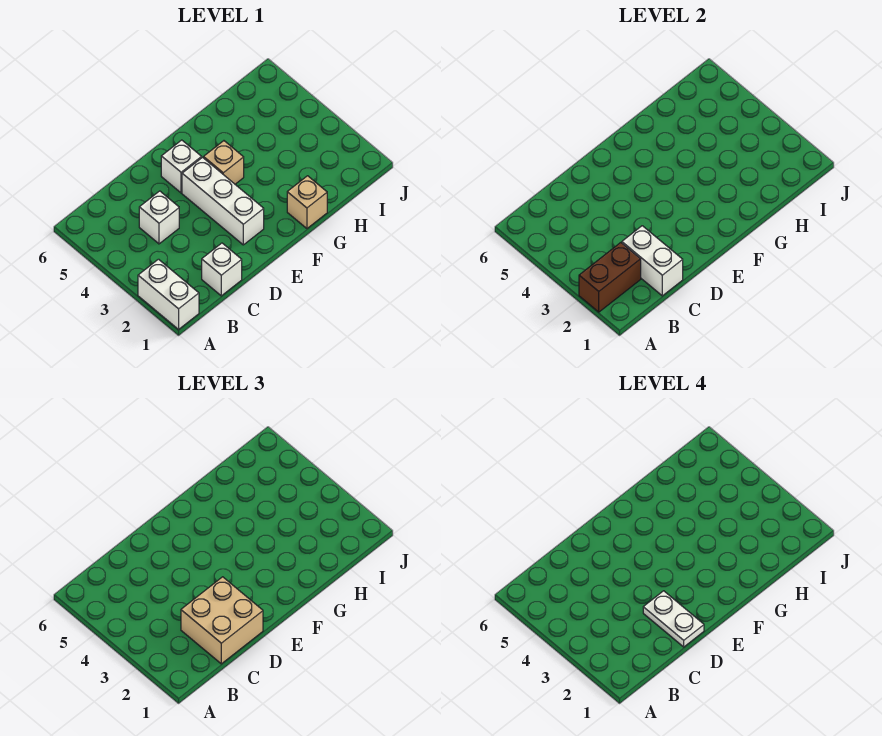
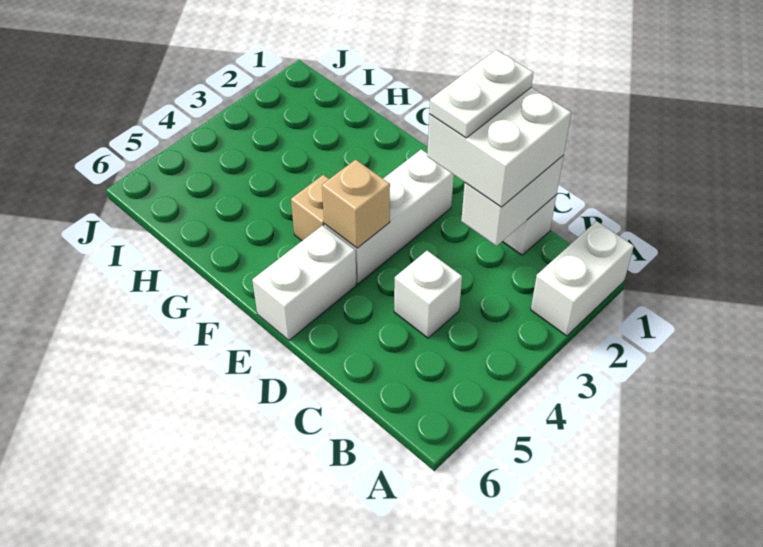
brown 1x2 brick [579,243,641,312] -> none
tan 2x2 brick [181,577,263,664] -> white 2x2 brick [427,88,571,207]
white 1x1 brick [161,140,202,193] -> white 1x2 brick [252,225,356,340]
tan 1x1 brick [287,176,327,228] -> tan 1x1 brick moved to [322,160,390,248]

